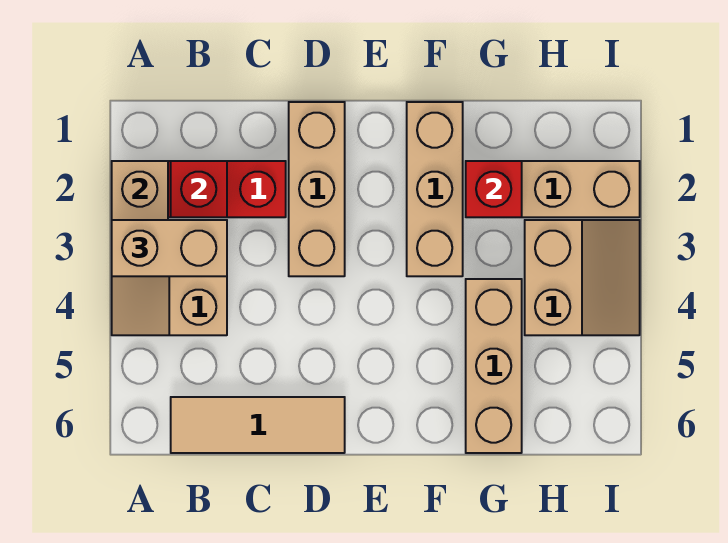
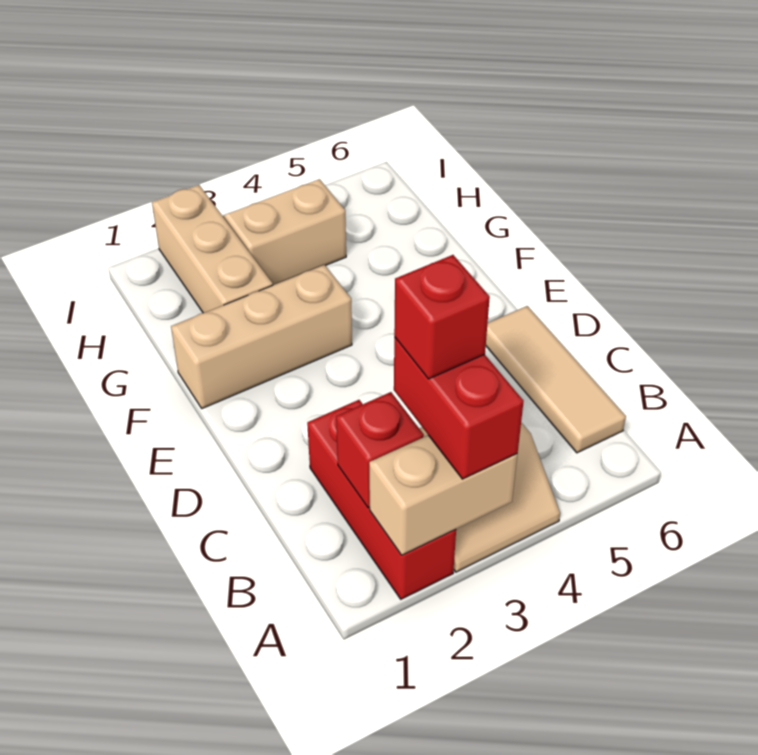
tan 1x2 brick [112,220,227,276] -> red 1x2 brick [394,337,524,479]
tan 1x3 brick [289,102,345,276] -> none
red 1x1 brick [466,161,522,217] -> red 1x1 brick moved to [394,255,490,379]
tan 1x3 brick [466,279,522,453] -> none

